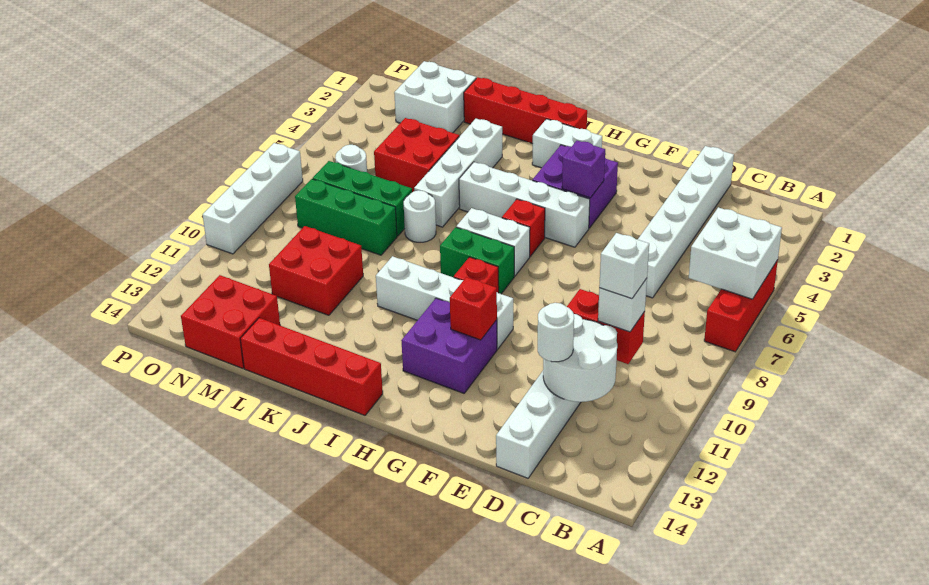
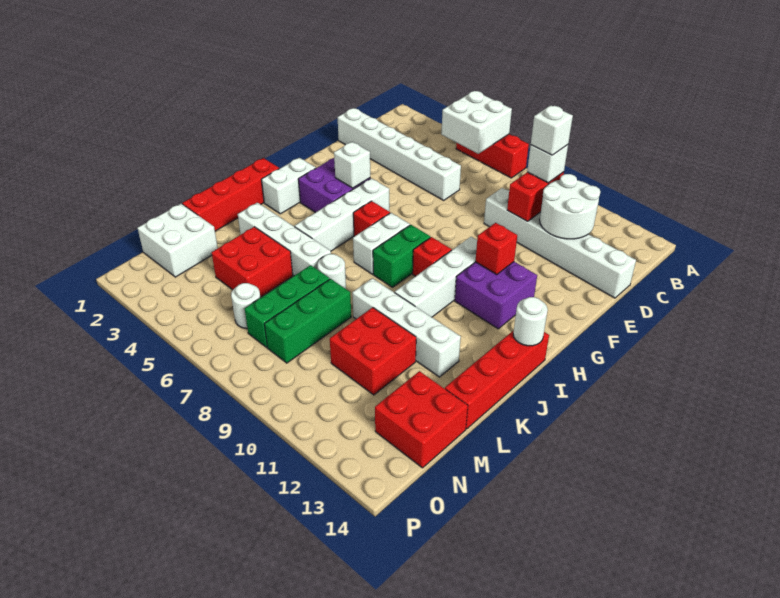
white 1x1 round brick [538,303,574,362] -> white 1x1 round brick moved to [513,297,548,346]
purple 1x1 brick [562,141,605,198] -> white 1x1 brick [334,142,370,188]
white 1x4 brick [203,143,303,254] -> white 1x4 brick moved to [352,278,461,377]

